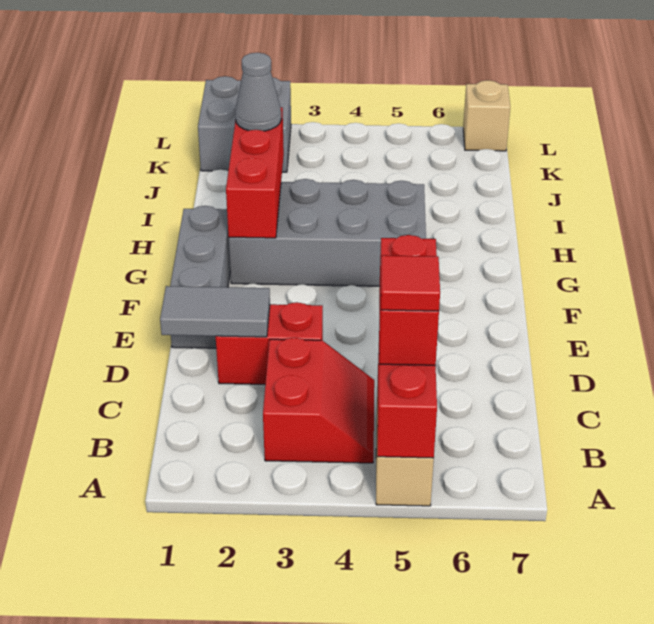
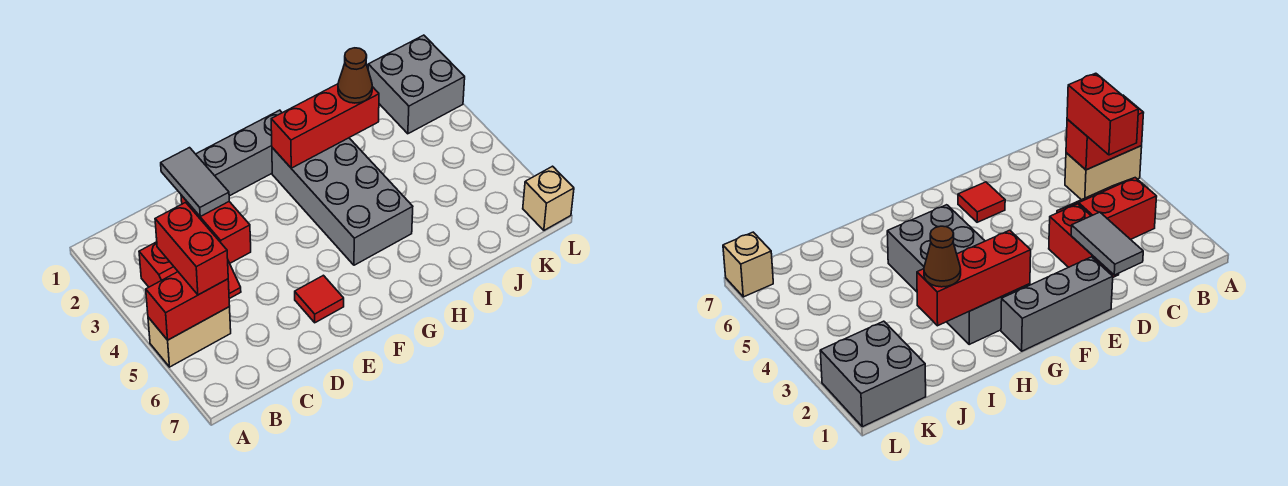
red 1x2 brick [379,235,439,365] -> red 1x2 brick turned to [155,202,228,295]
red 1x1 tile [381,255,440,311] -> red 1x1 tile moved to [295,275,344,323]
grey 1x1 cone [235,53,281,131] -> brown 1x1 cone [338,48,372,103]

